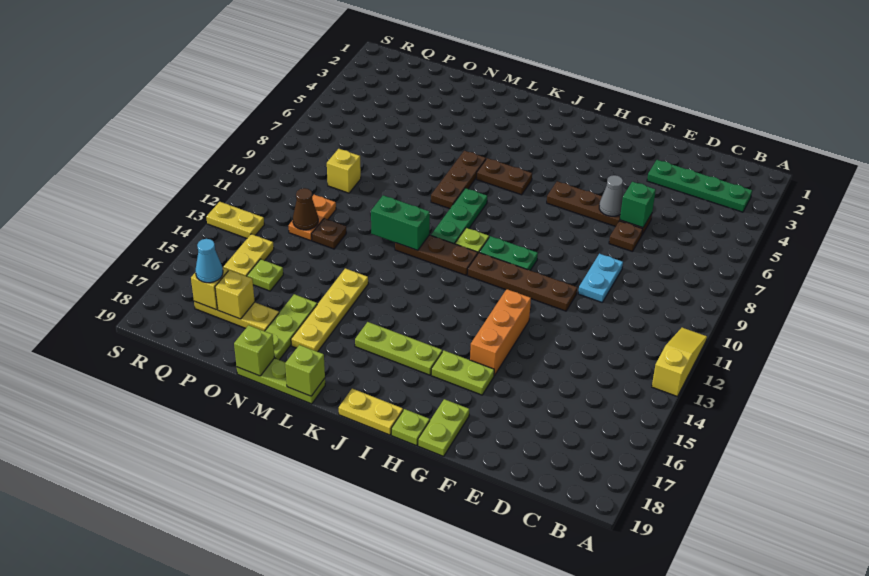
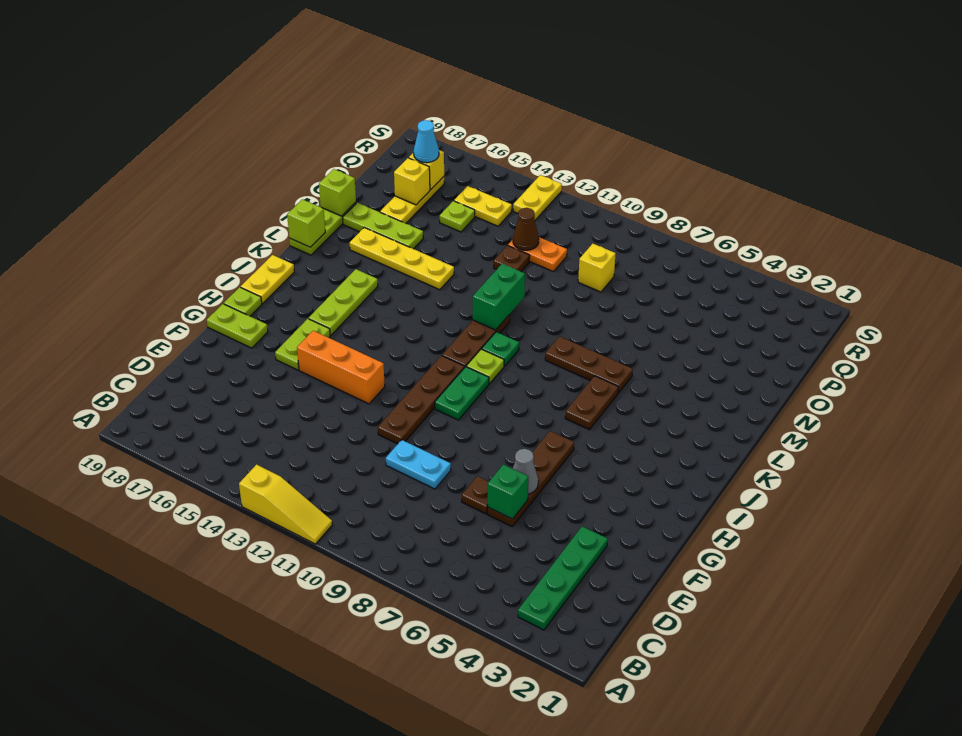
green 1x3 plate [431,188,487,244] -> green 1x1 plate [482,332,519,366]

